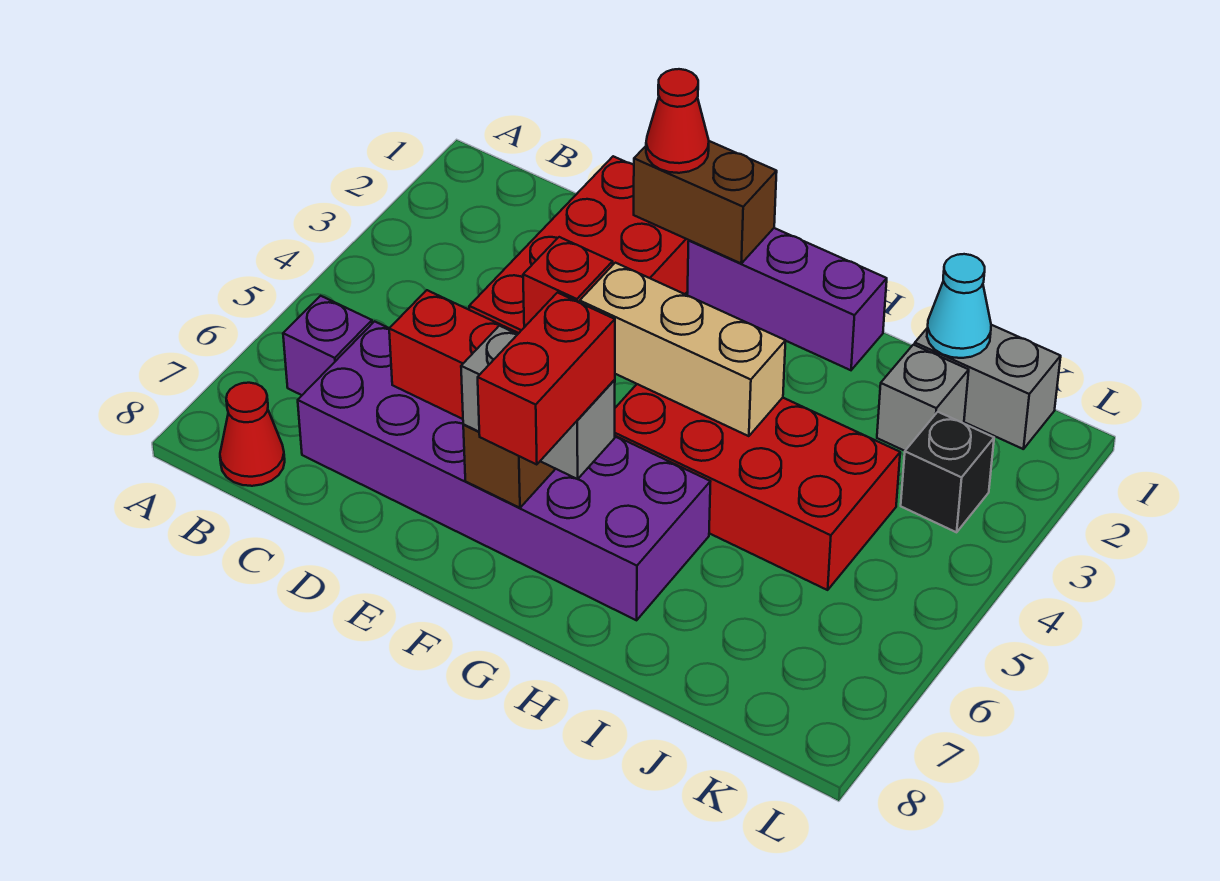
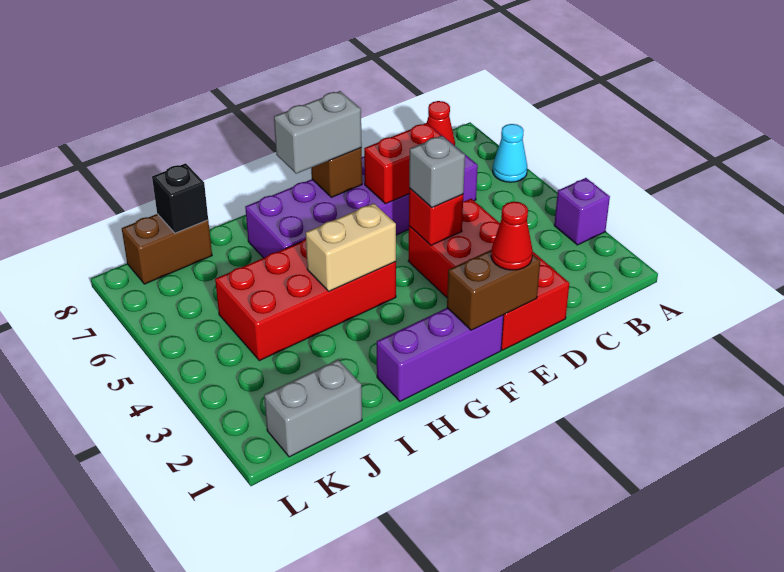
purple 1x1 brick [283,296,372,395] -> purple 1x1 brick moved to [554,178,610,245]
tan 1x3 brick [580,263,786,436] -> tan 1x2 brick [306,203,396,291]
red 1x2 brick [478,293,615,465] -> none
cyan 1x1 cone [927,254,991,358] -> cyan 1x1 cone moved to [493,124,527,182]
grey 1x1 brick [877,345,969,451] -> grey 1x1 brick moved to [409,136,465,208]
none -> brown 1x2 brick [122,214,212,284]
black 1x1 brick [901,412,994,532] -> black 1x1 brick moved to [152,163,208,233]

